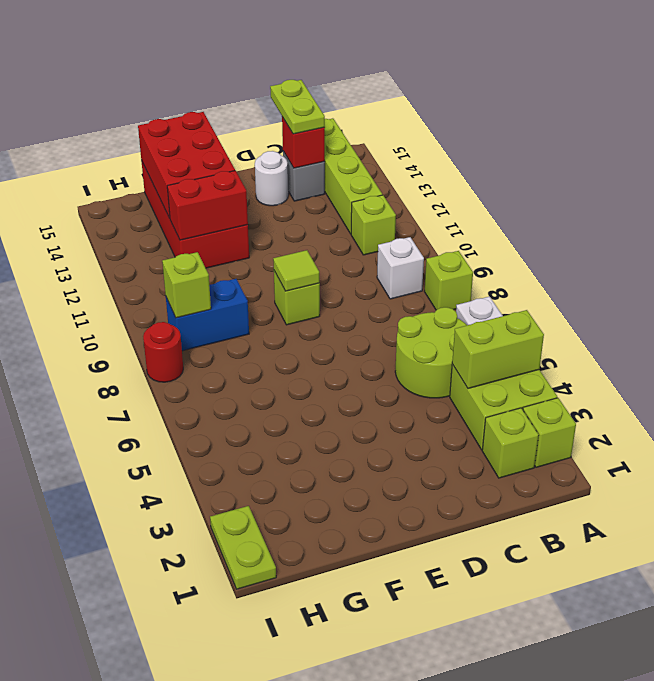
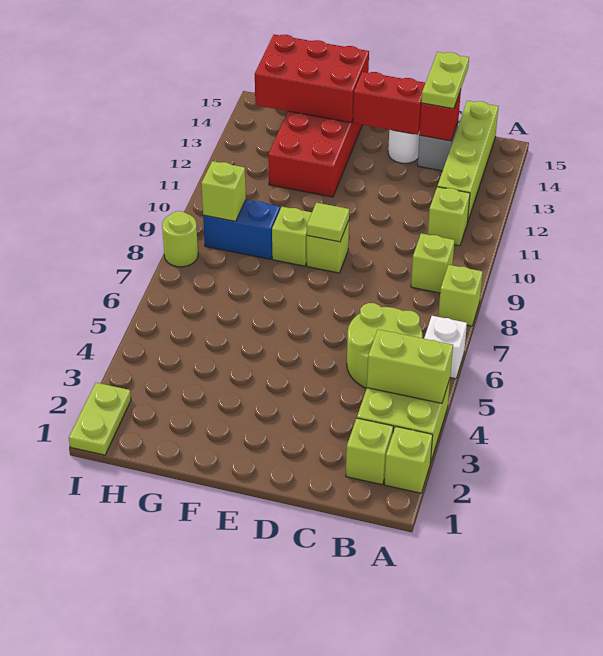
white 1x1 brick [377,237,424,299] -> lime 1x1 brick [411,233,455,293]
none -> lime 1x1 brick [272,207,312,266]
red 1x2 brick [167,171,248,240] -> red 1x2 brick moved to [353,72,425,135]
red 2x3 brick [138,112,235,218] -> red 2x3 brick turned to [255,34,369,123]
red 1x1 round brick [143,322,183,382] -> lime 1x1 round brick [162,211,198,267]

